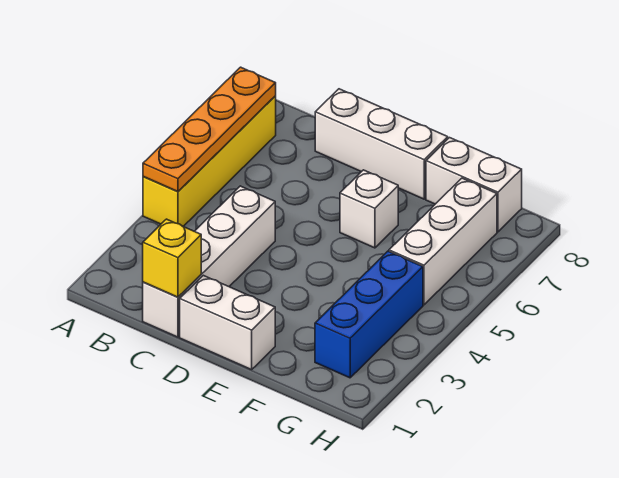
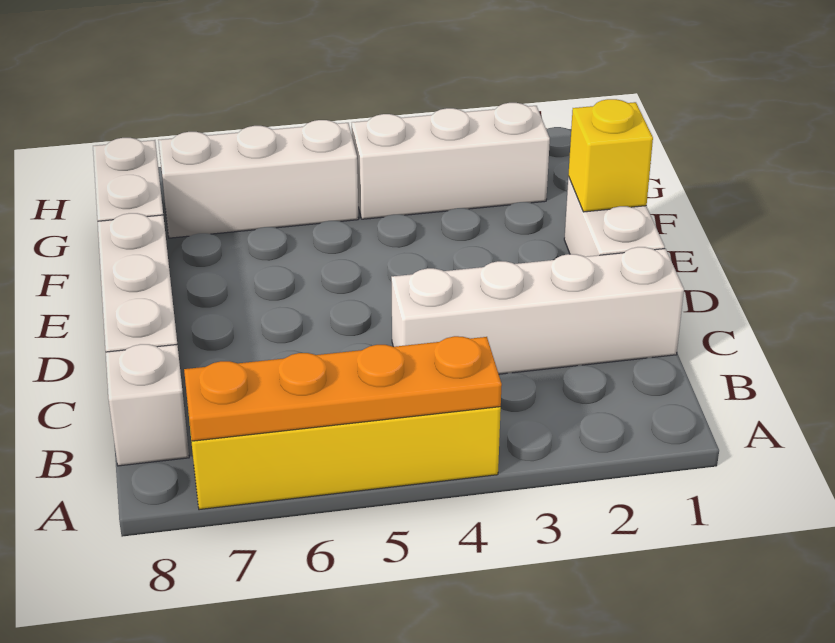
yellow 1x1 brick [143,219,201,297] -> yellow 1x1 brick moved to [568,99,653,212]
white 1x1 brick [340,170,398,248] -> white 1x1 brick moved to [106,344,189,466]
blue 1x3 brick [315,251,423,378] -> white 1x3 brick [352,103,550,219]

